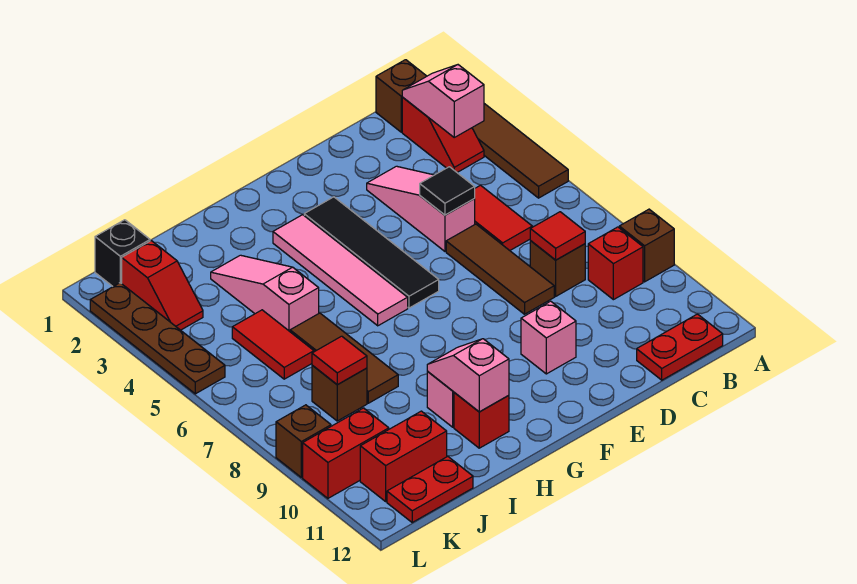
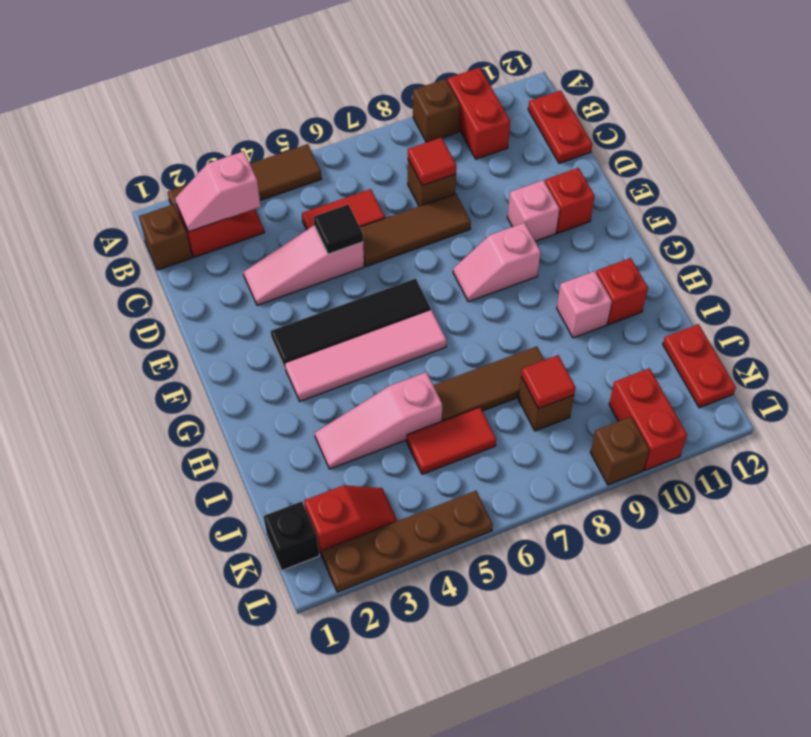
red 1x1 brick [588,227,643,300] -> red 1x1 brick moved to [545,168,595,233]
pink 1x2 slope [427,339,509,412] -> pink 1x2 slope moved to [453,223,541,302]
red 1x2 brick [360,411,447,501] -> red 1x2 brick moved to [447,67,510,159]

